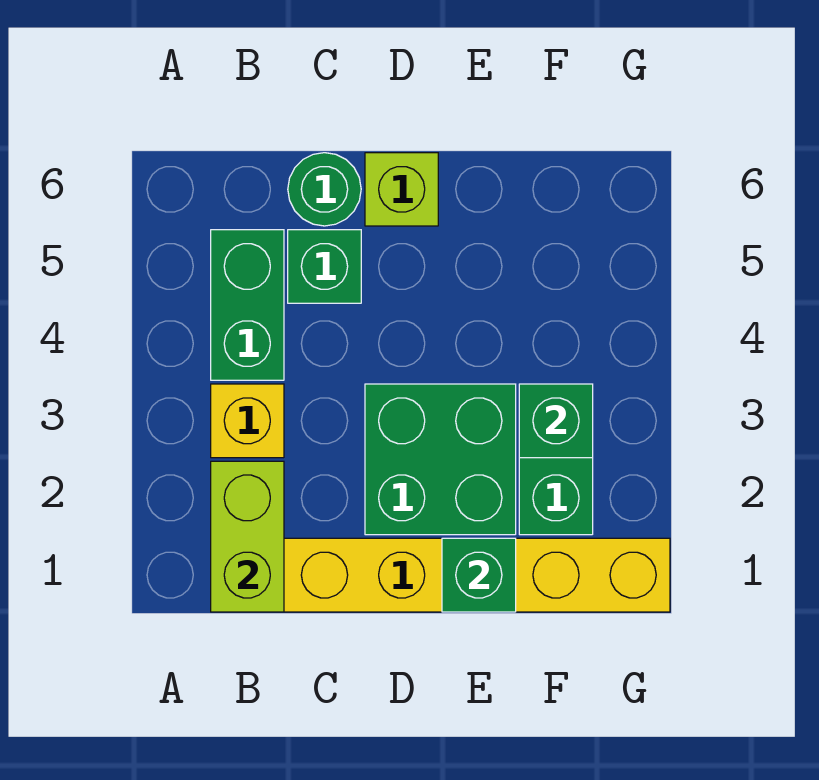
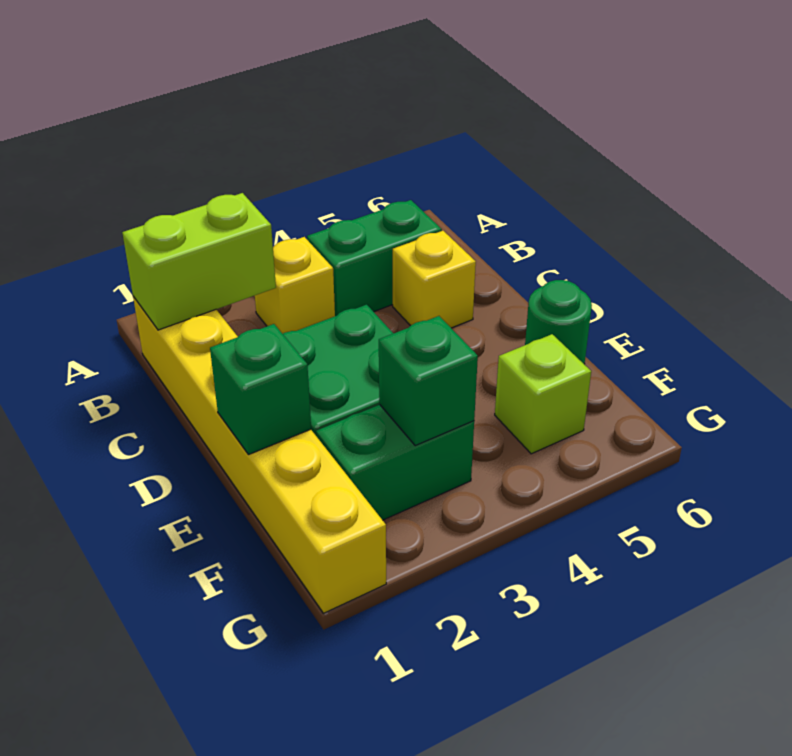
green 1x1 brick [288,230,361,303] -> yellow 1x1 brick [393,231,476,328]
green 1x1 round brick [288,153,361,226] -> green 1x1 round brick moved to [525,280,592,364]
lime 1x1 brick [365,153,438,226] -> lime 1x1 brick moved to [495,334,591,454]

